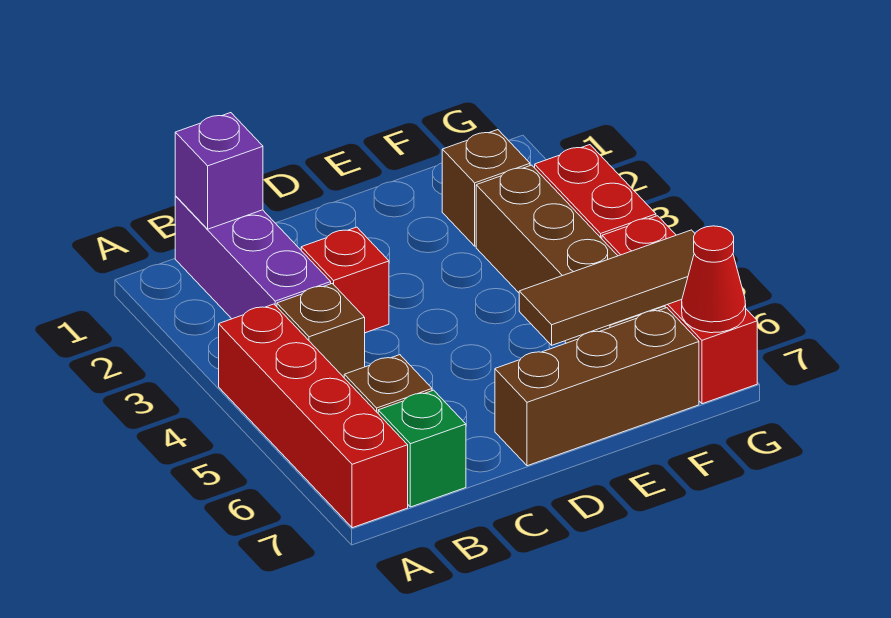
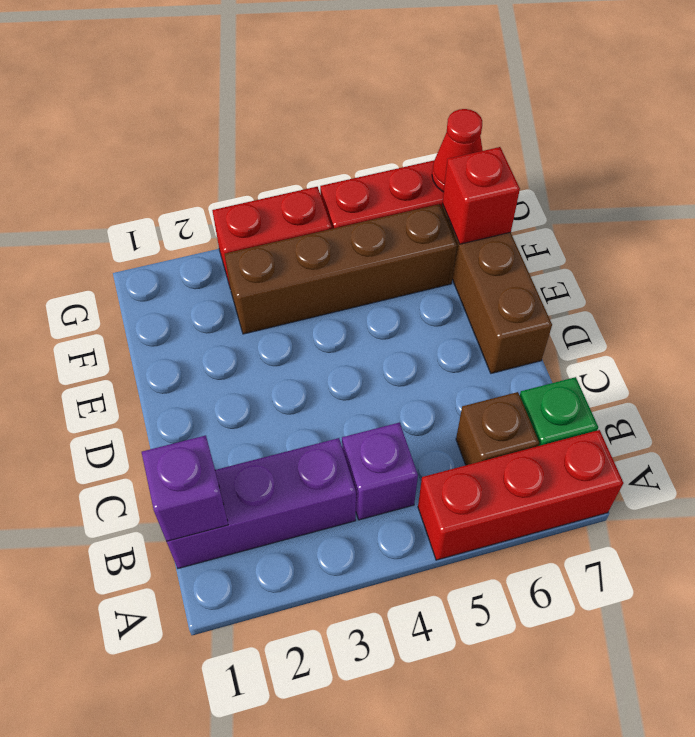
red 1x4 brick [219,304,408,528] -> red 1x3 brick [418,430,623,560]
brown 1x1 brick [277,284,365,377] -> purple 1x1 brick [342,422,418,520]
red 1x1 brick [301,227,389,333] -> red 1x1 brick moved to [442,147,520,244]
brown 1x3 tile [519,230,695,345] -> none
brown 1x1 brick [442,130,530,246] -> none

